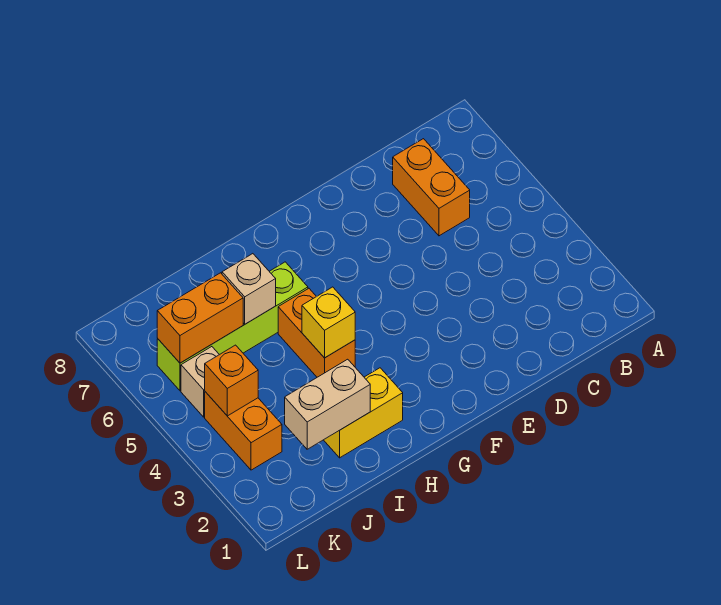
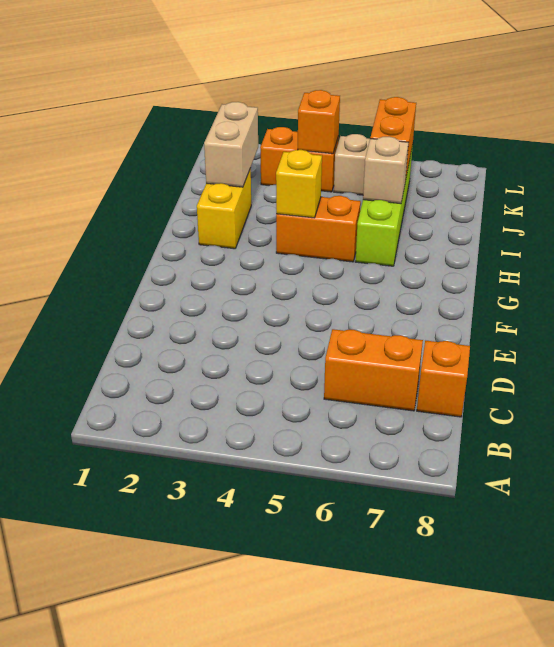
none -> orange 1x1 brick [417,341,470,417]

